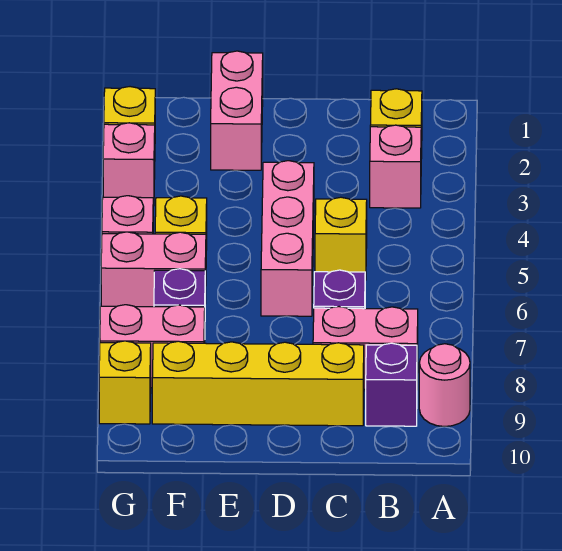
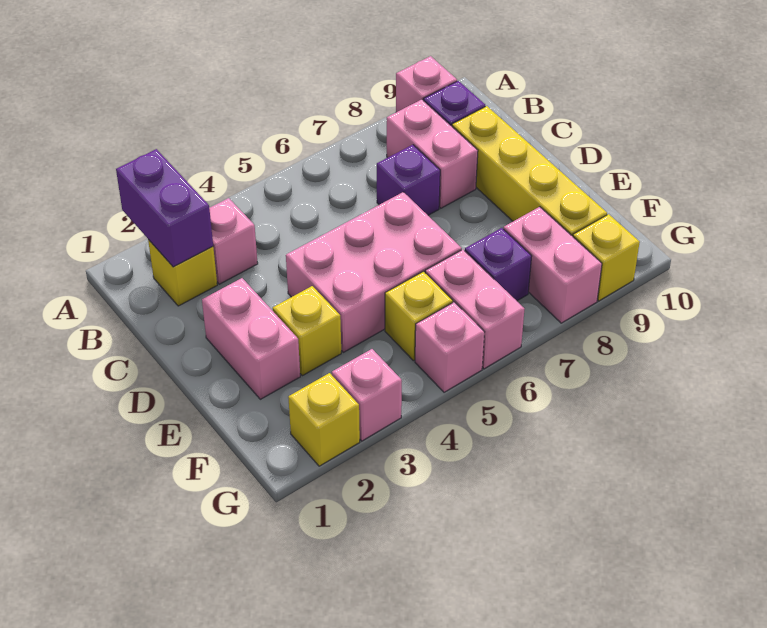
none -> purple 1x2 brick [116,149,213,267]
pink 1x1 round brick [419,344,470,426] -> pink 1x1 brick [396,56,457,112]
yellow 1x1 brick [315,197,367,280] -> yellow 1x1 brick moved to [273,286,341,376]
pink 1x3 brick [261,161,314,316] -> pink 2x3 brick [286,192,462,352]
pink 1x2 brick [211,51,263,170] -> pink 1x2 brick turned to [202,278,300,399]

